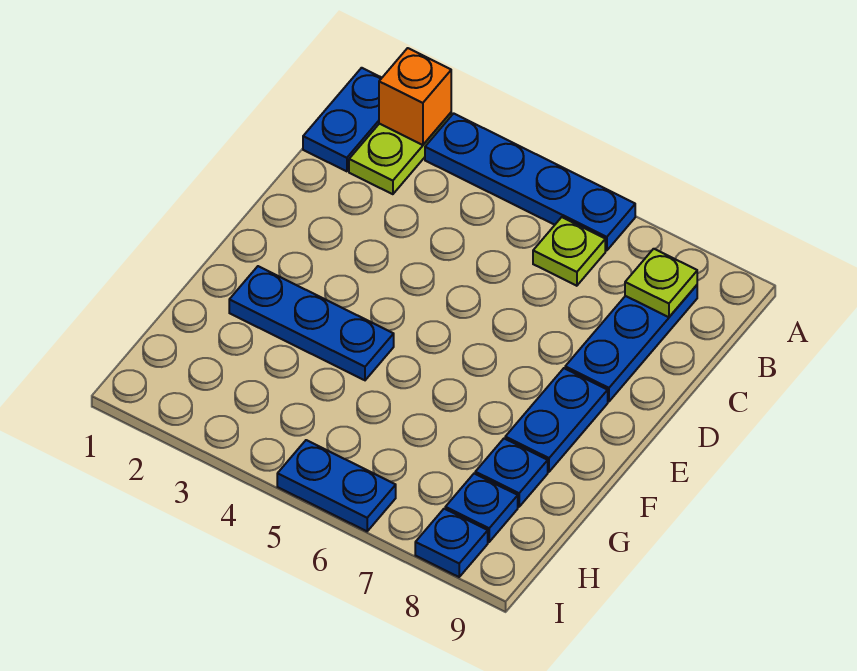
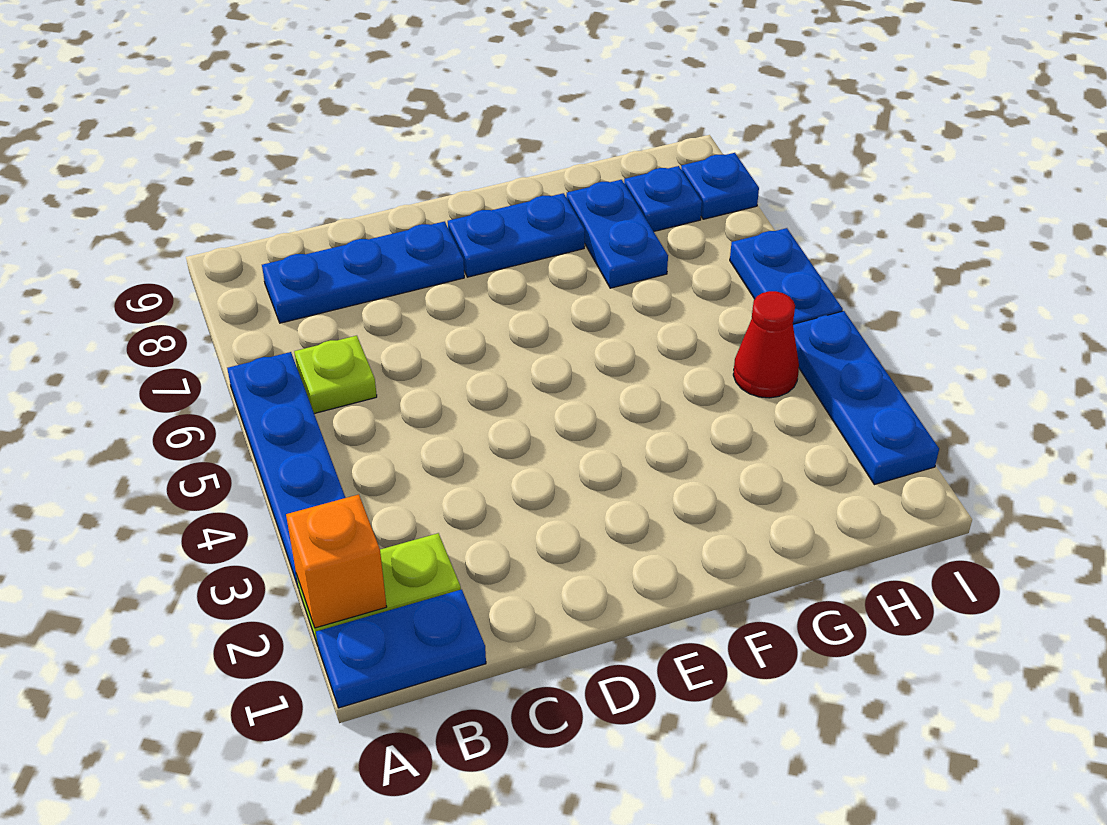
lime 1x1 plate [625,249,697,317] -> none
blue 1x3 plate [229,266,394,380] -> blue 1x3 plate moved to [793,311,939,485]
blue 1x1 plate [475,439,548,507] -> blue 1x2 plate [566,180,668,288]
none -> red 1x1 cone [733,291,799,398]

